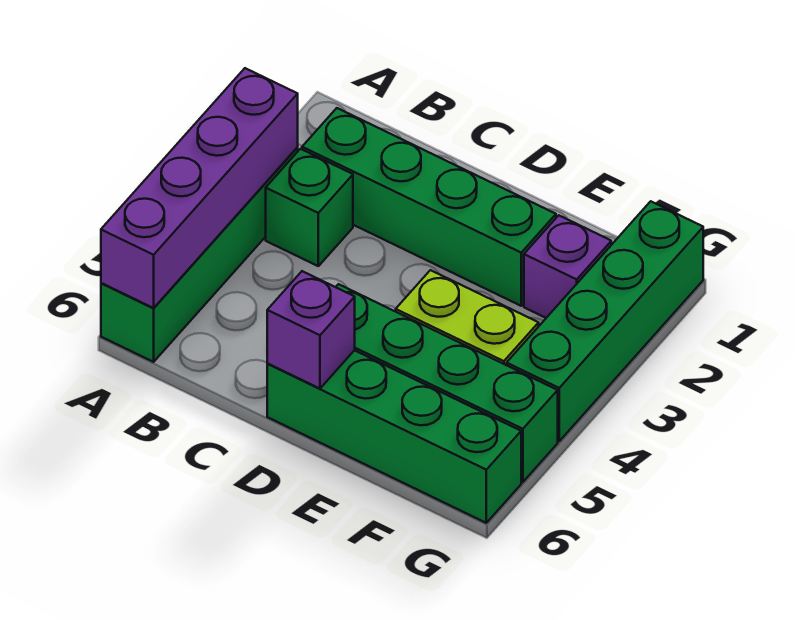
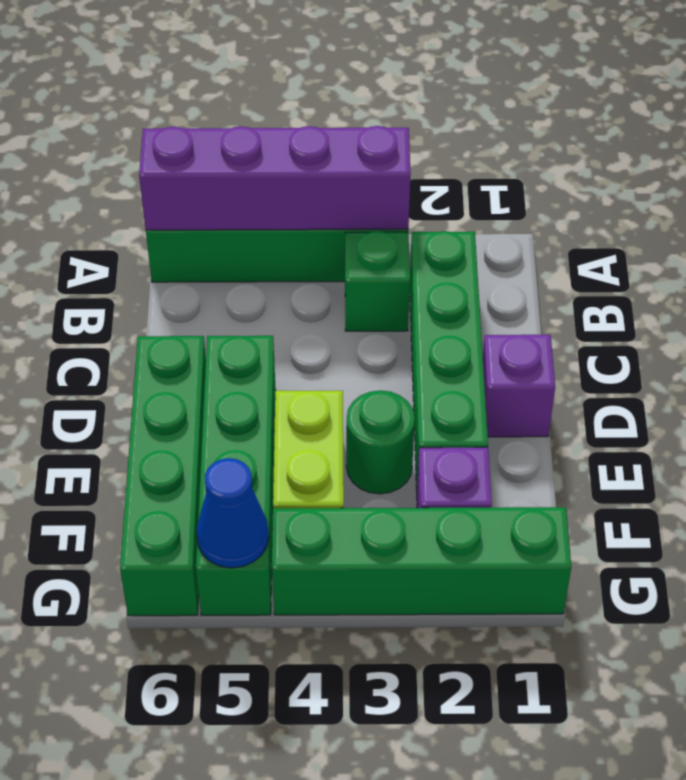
purple 1x1 brick [267,271,355,388] -> purple 1x1 brick moved to [483,335,555,437]
none -> green 1x1 round brick [346,390,415,494]
none -> blue 1x1 cone [196,458,269,568]

